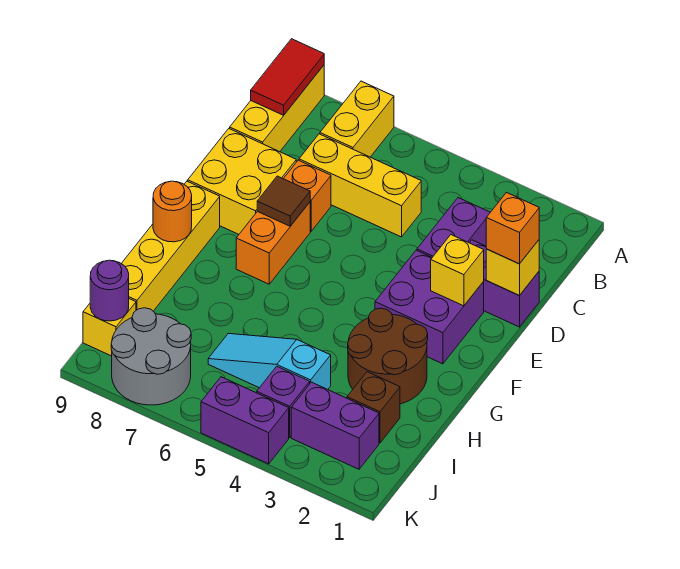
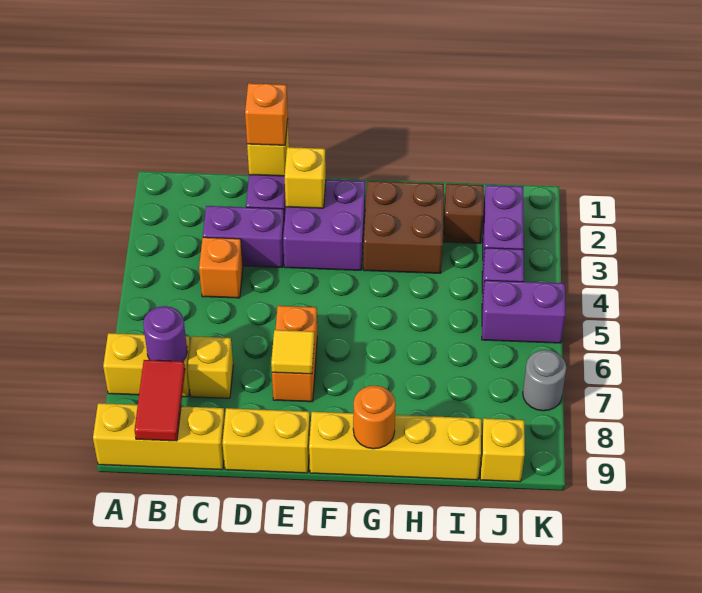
red 1x2 tile [251,39,324,115] -> red 1x2 tile turned to [135,360,185,441]
yellow 1x3 brick [299,134,421,237] -> yellow 1x1 brick [187,336,233,398]
orange 1x1 brick [284,160,331,231] -> orange 1x1 brick moved to [199,237,243,298]
yellow 2x2 brick [188,129,296,234] -> yellow 1x2 brick [222,408,310,473]
orange 1x2 brick [236,202,310,284] -> orange 1x2 brick turned to [272,306,317,402]
brown 1x1 tile [257,176,310,226] -> yellow 1x1 tile [271,330,314,374]
brown 2x2 round brick [348,308,428,404] -> brown 2x2 brick [364,181,444,273]
cyan 1x3 slope [208,334,331,389] -> none
grey 2x2 round brick [111,308,191,405] -> grey 1x1 round brick [523,350,566,411]
purple 1x1 round brick [90,260,129,321] -> purple 1x1 round brick moved to [143,306,187,361]
purple 1x2 brick [201,377,289,464] -> purple 1x2 brick turned to [482,280,565,343]

